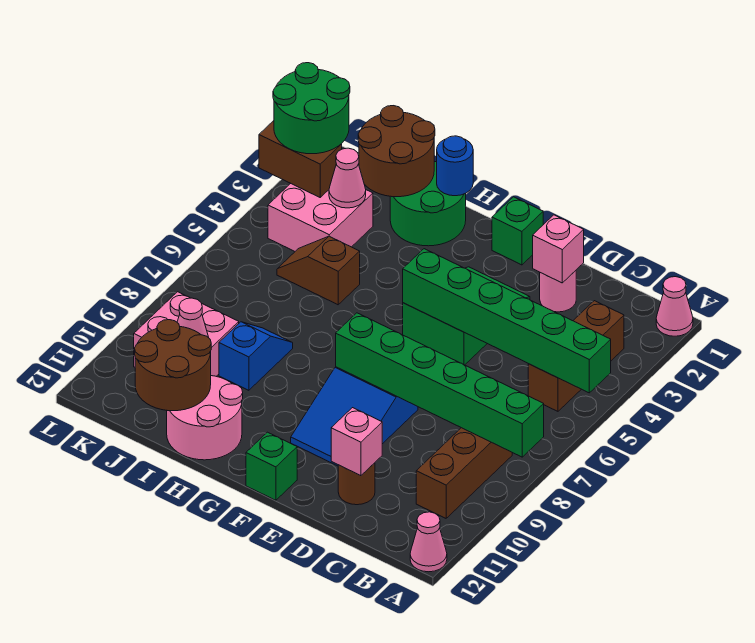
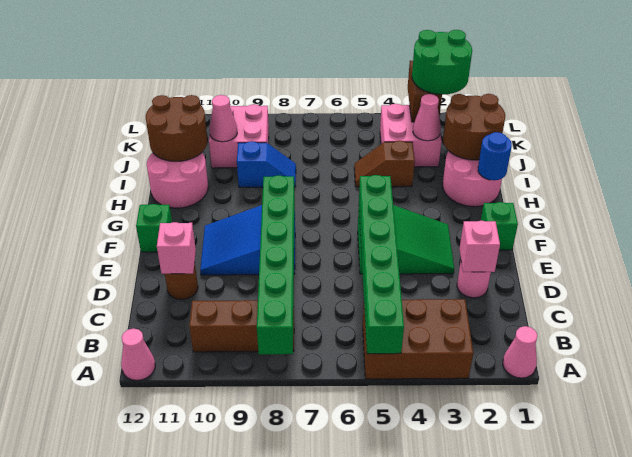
brown 1x3 brick [528,301,624,411] -> brown 2x3 brick [363,299,473,379]
green 2x2 round brick [390,161,466,246] -> pink 2x2 round brick [443,151,502,207]
brown 1x2 slope [277,236,360,305] -> brown 1x2 slope turned to [354,141,415,187]

